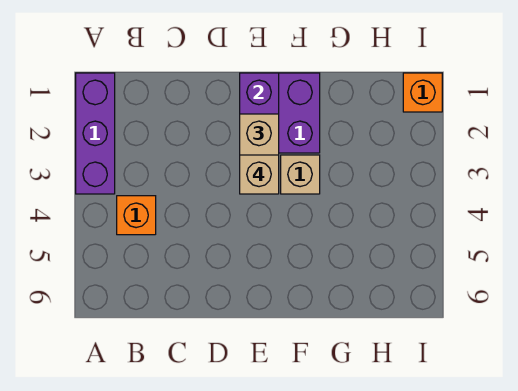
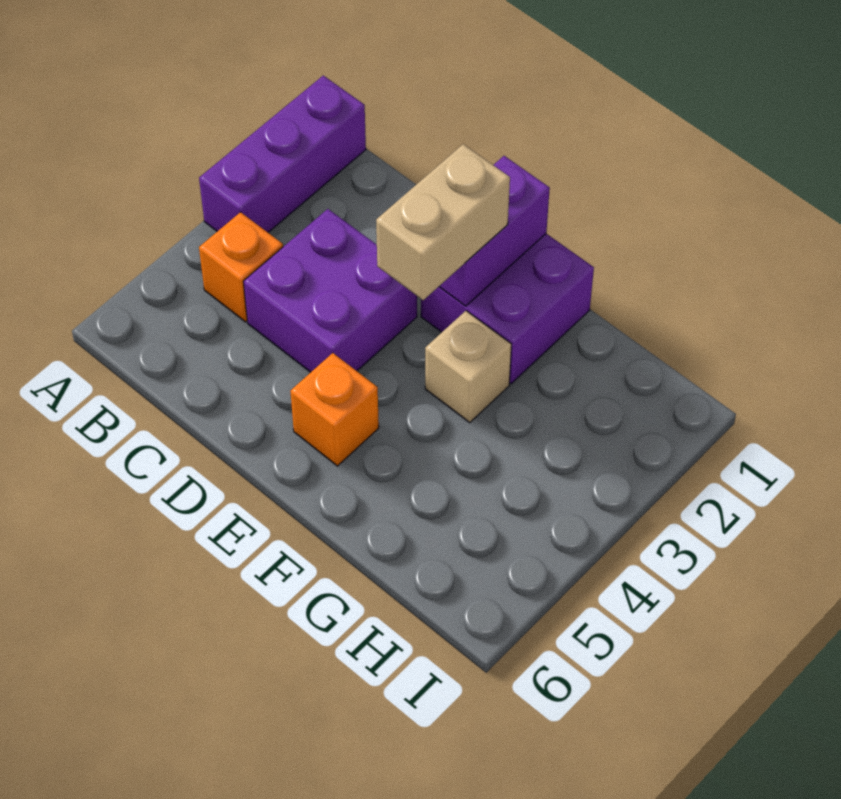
none -> purple 2x2 brick [243,209,417,372]
tan 1x1 brick [240,155,279,194] -> none
orange 1x1 brick [403,73,442,112] -> orange 1x1 brick moved to [290,353,379,466]

